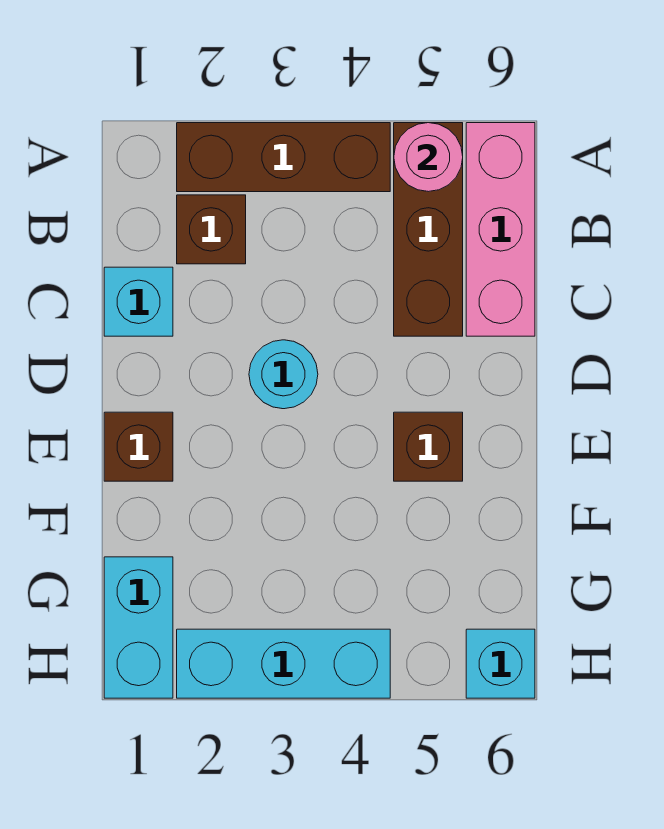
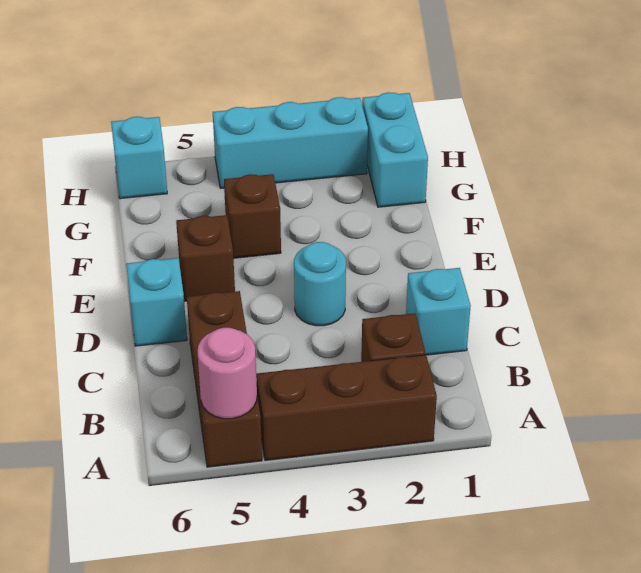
pink 1x3 brick [466,123,535,336] -> none
none -> cyan 1x1 brick [126,258,187,346]
brown 1x1 brick [104,412,173,481] -> brown 1x1 brick moved to [224,174,281,258]

